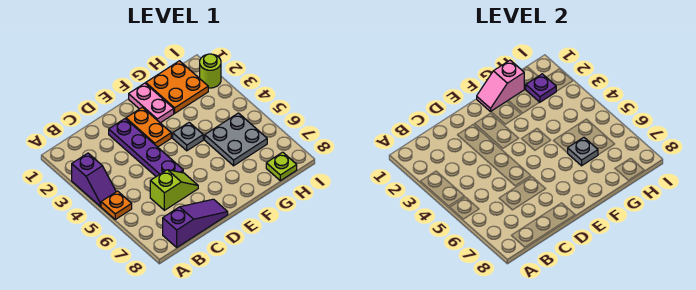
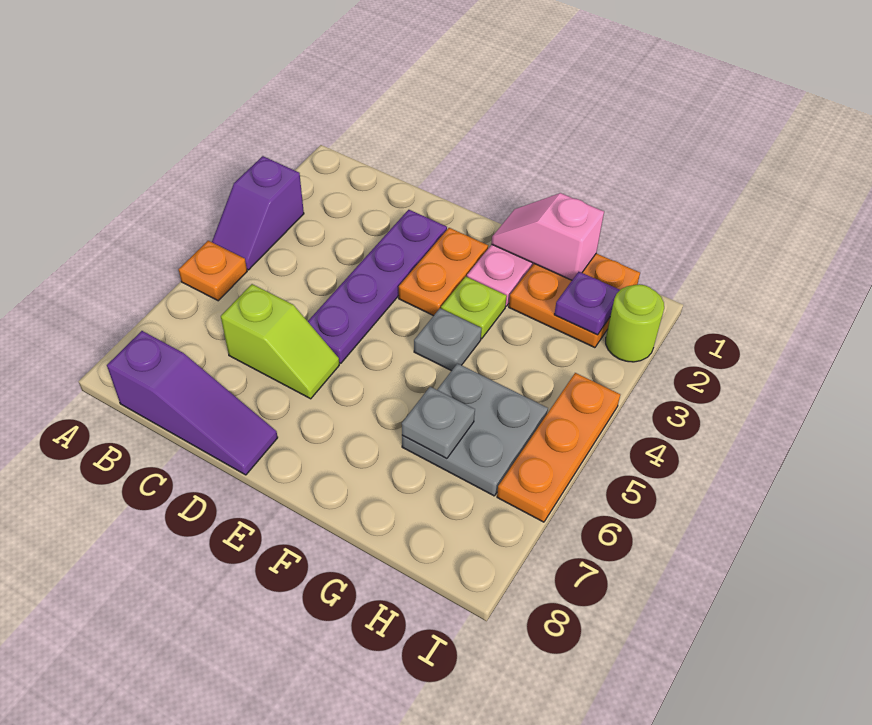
lime 1x1 plate [266,152,297,181] -> lime 1x1 plate moved to [441,277,507,339]
none -> orange 1x3 plate [497,373,620,522]

